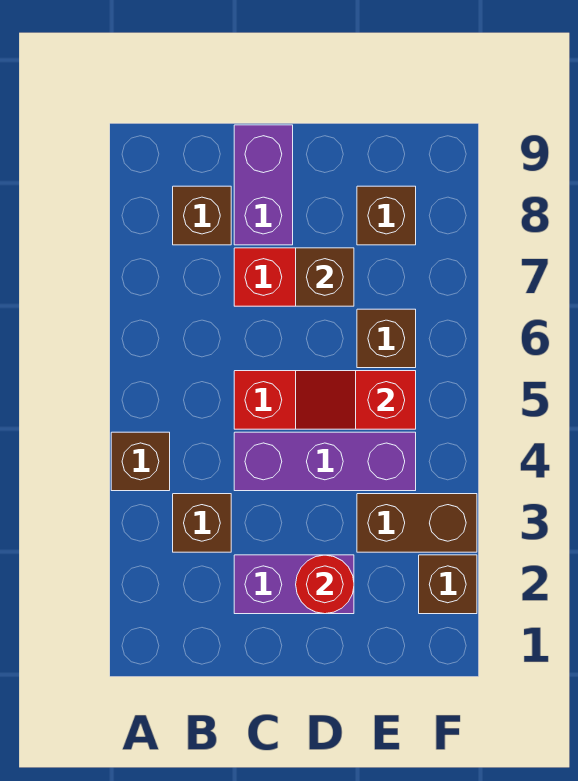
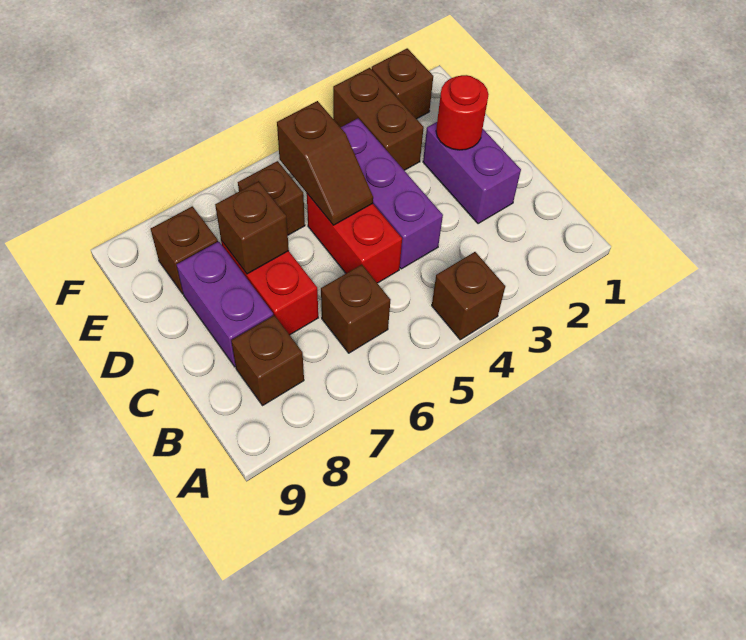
brown 1x1 brick [173,494,231,552] -> brown 1x1 brick moved to [321,265,390,353]
purple 1x2 brick [234,125,293,245] -> purple 1x2 brick turned to [177,241,273,367]
red 1x2 slope [296,371,416,429] -> brown 1x2 slope [277,101,373,225]

